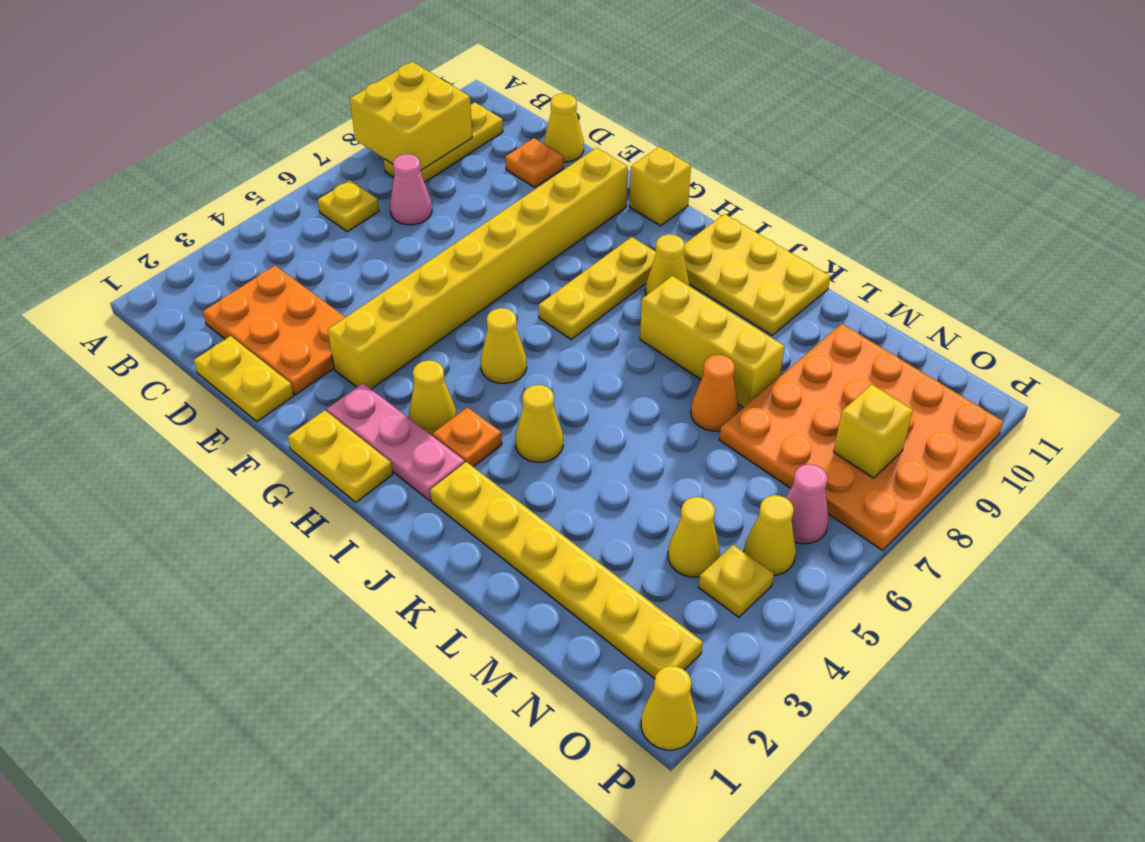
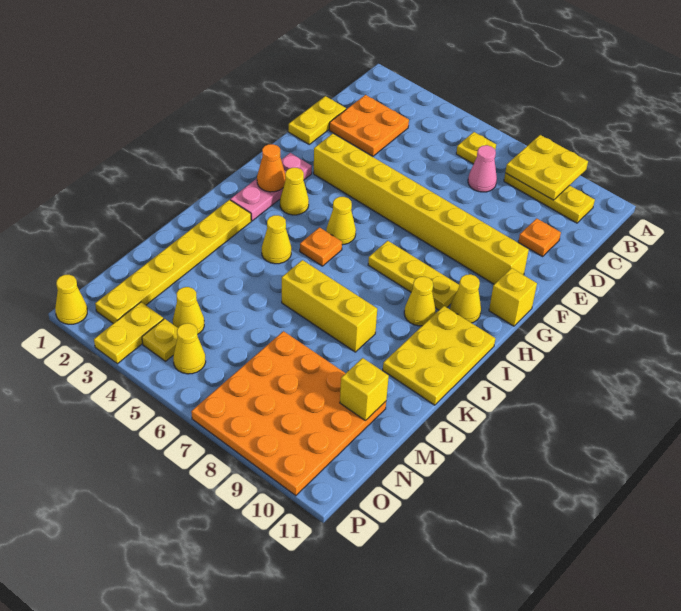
yellow 2x2 brick [350,62,472,170] -> yellow 2x2 plate [505,135,588,200]
orange 2x3 plate [203,266,345,395] -> orange 2x2 plate [329,95,409,156]
yellow 1x1 cone [544,94,584,162] -> yellow 1x1 cone moved to [450,274,481,323]
yellow 1x2 plate [288,410,393,502] -> yellow 1x2 plate moved to [94,302,163,364]
orange 1x1 plate [433,407,502,467] -> orange 1x1 plate moved to [300,227,342,266]
yellow 1x3 brick [640,276,785,408] -> yellow 1x3 brick turned to [282,260,377,352]
orange 1x1 cone [691,355,739,431] -> orange 1x1 cone moved to [257,144,286,192]
pink 1x1 cone [786,464,829,544] -> none
yellow 1x1 brick [834,384,913,478] -> yellow 1x1 brick moved to [340,358,389,420]

